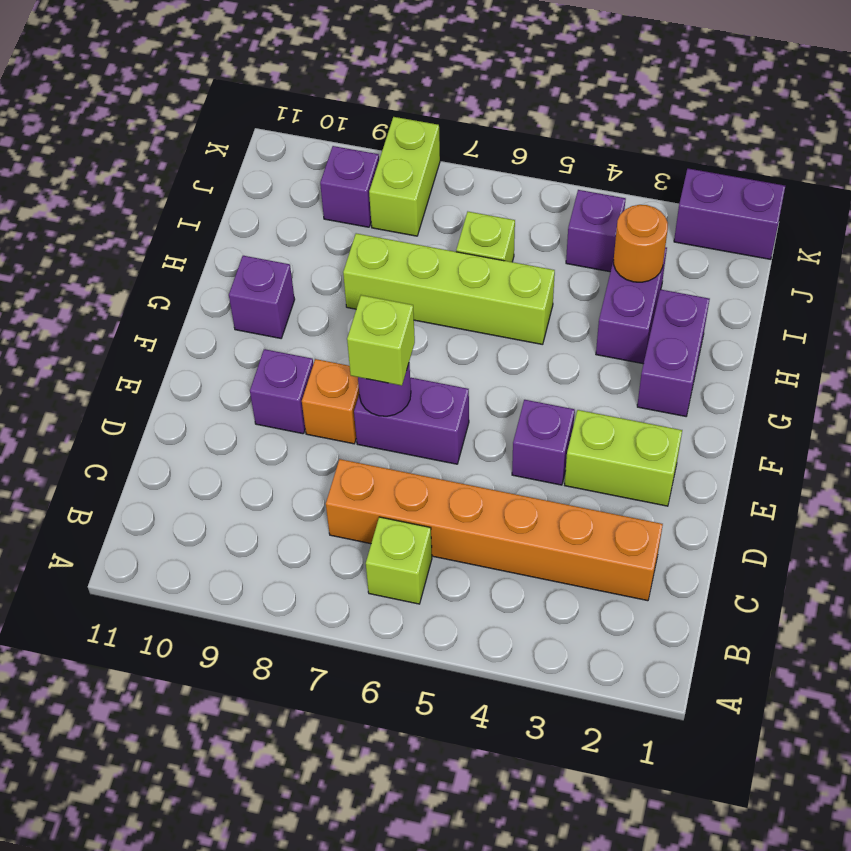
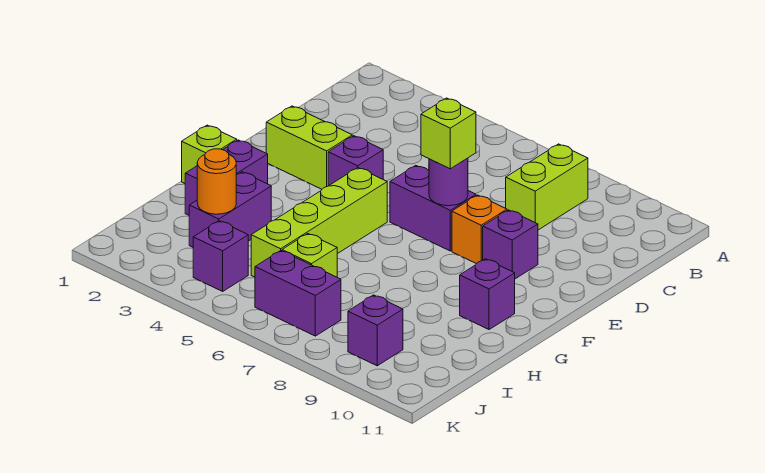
lime 1x1 brick [366,517,432,604] -> lime 1x1 brick moved to [182,125,237,183]
orange 1x6 brick [326,459,663,601] -> none
lime 1x4 brick [343,233,555,345] -> lime 1x4 brick turned to [251,168,387,277]
lime 1x2 brick [369,117,440,236] -> lime 1x2 brick moved to [506,144,588,230]
purple 1x2 brick [674,168,785,259] -> purple 1x2 brick moved to [255,251,341,336]

